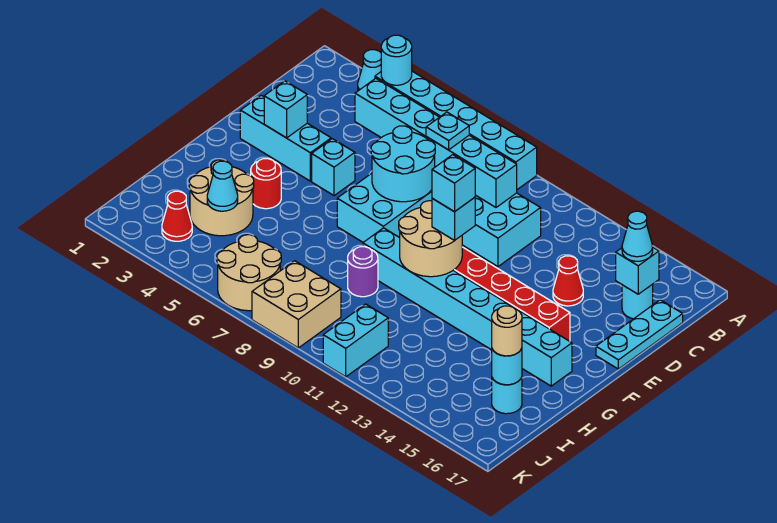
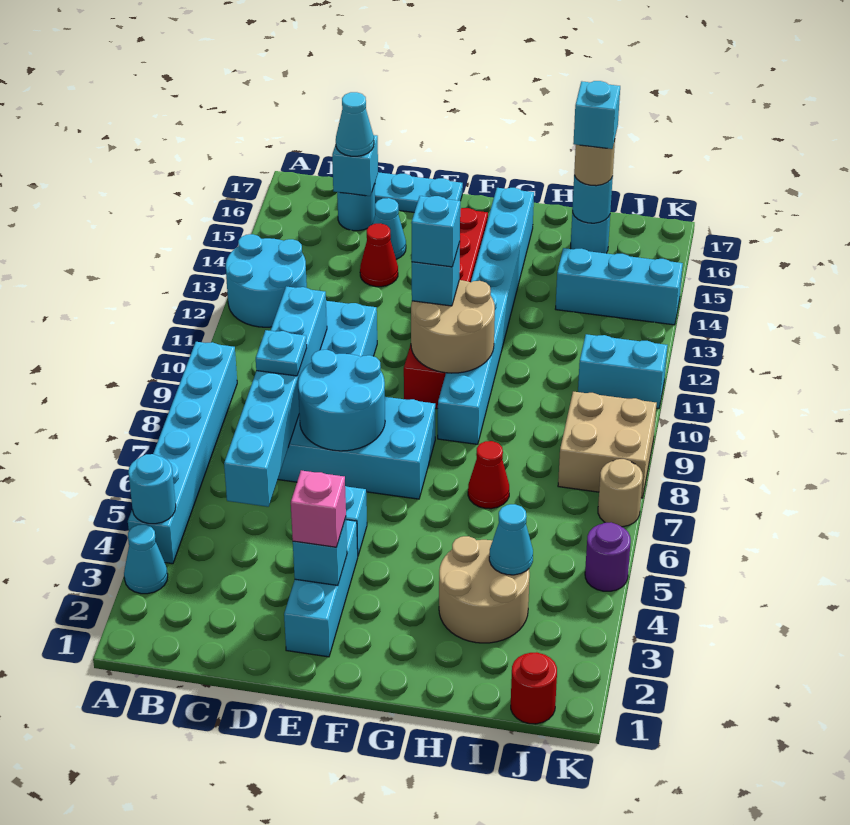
none -> cyan 2x2 round brick [226,234,307,327]
none -> cyan 1x1 cone [373,198,406,259]
none -> pink 1x1 brick [291,470,346,547]
red 1x1 round brick [251,159,281,209] -> red 1x1 round brick moved to [511,652,557,724]
purple 1x1 round brick [348,247,378,297] -> purple 1x1 round brick moved to [585,522,631,591]
none -> cyan 1x3 brick [556,248,683,325]
none -> cyan 1x1 brick [573,81,620,149]
red 1x1 cone [162,191,192,241] -> red 1x1 cone moved to [468,441,509,509]
tan 2x2 round brick [217,235,281,311] -> tan 1x1 round brick [598,459,643,527]

